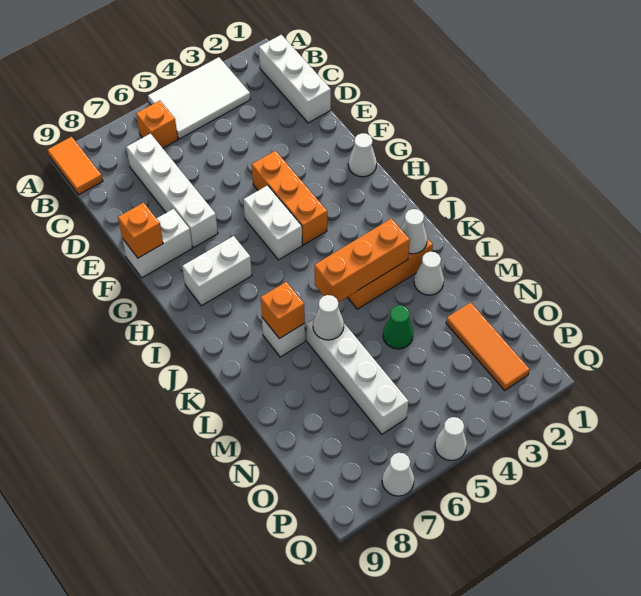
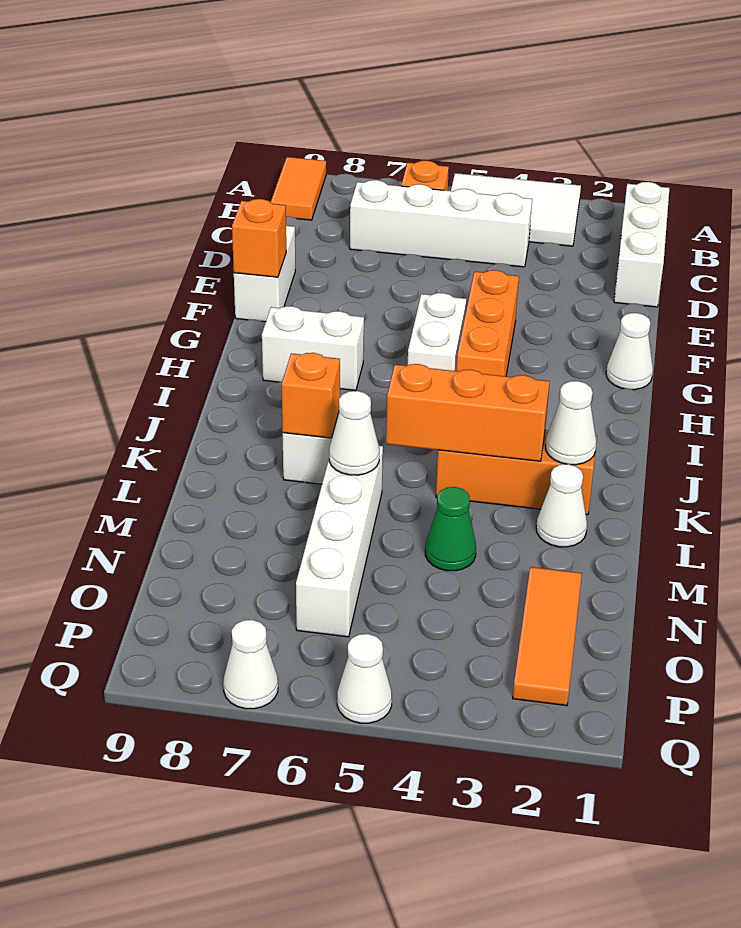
white 1x4 brick [126,134,218,247] -> white 1x4 brick turned to [350,180,532,267]
white 1x2 brick [122,209,192,278] -> white 1x2 brick turned to [234,226,295,322]

